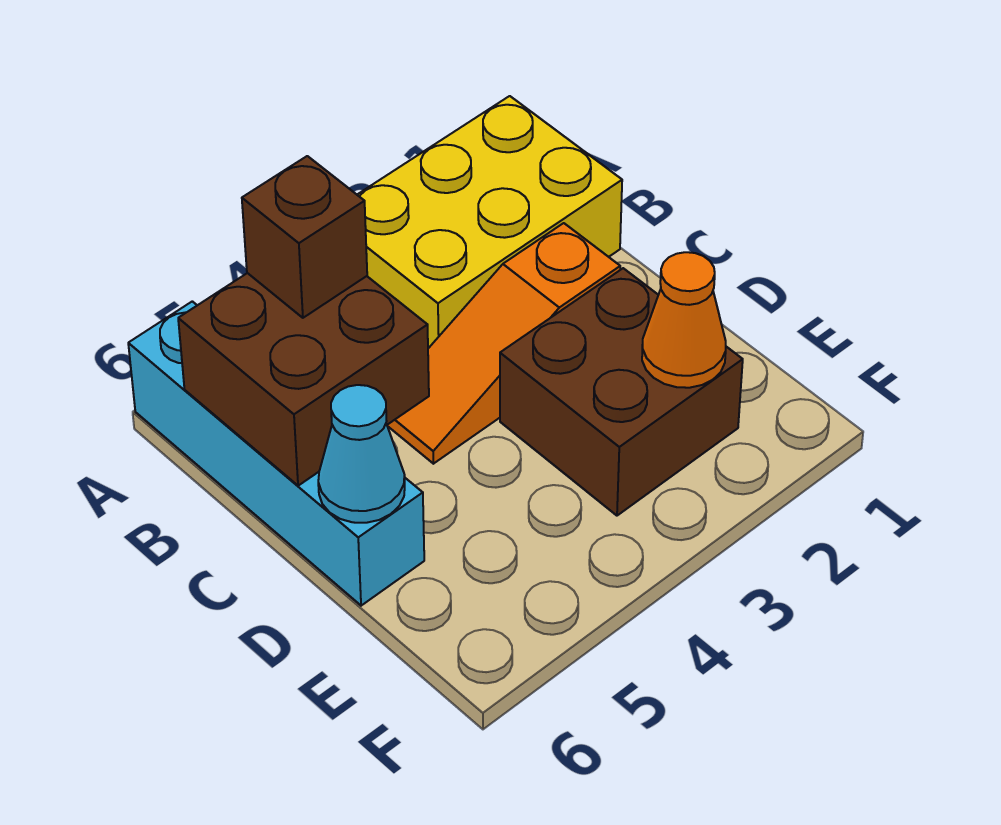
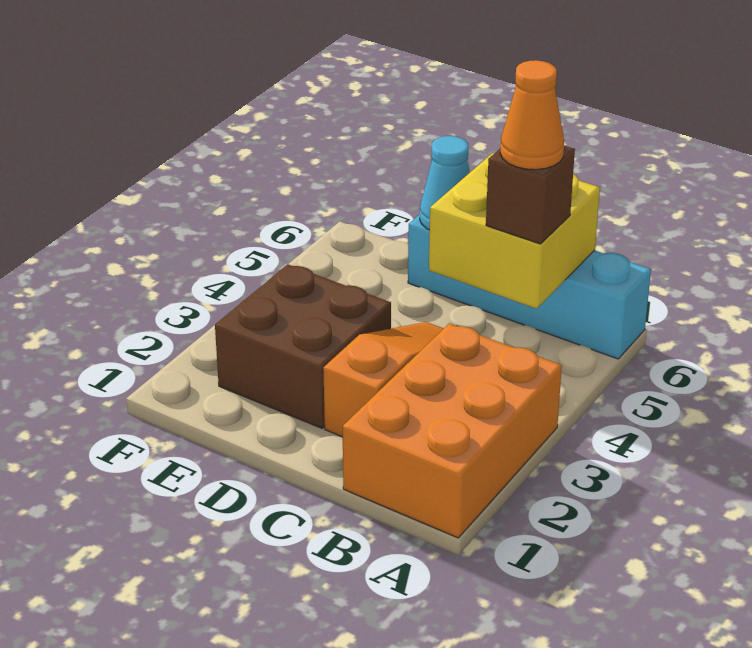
yellow 2x3 brick [357,96,622,348] -> orange 2x3 brick [343,324,562,538]
brown 2x2 brick [178,273,429,486] -> yellow 2x2 brick [429,153,600,309]
orange 1x1 cone [642,252,726,388] -> orange 1x1 cone moved to [500,60,564,170]

